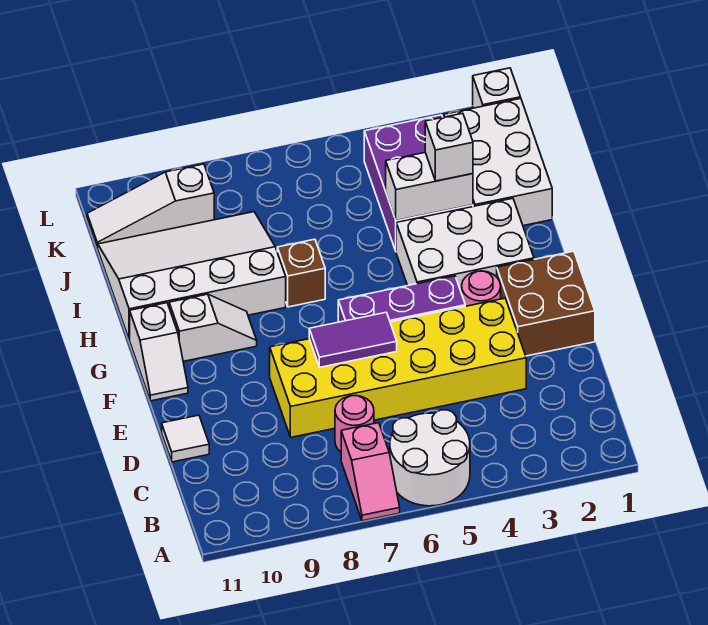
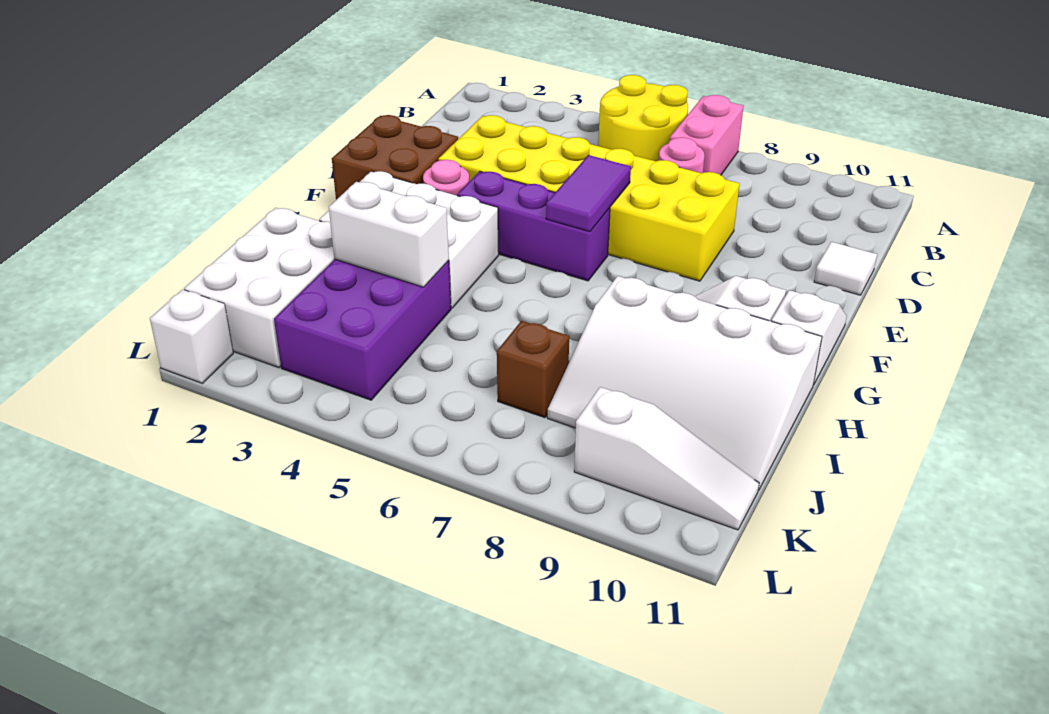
white 2x2 round brick [390,410,470,506] -> yellow 2x2 round brick [598,75,688,161]
pink 1x2 slope [341,423,400,521] -> pink 1x2 brick [670,95,743,175]
purple 1x2 tile [309,312,397,367] -> purple 1x2 tile turned to [546,155,631,232]
brown 1x1 brick [277,239,325,307] -> brown 1x1 brick moved to [497,321,569,418]
white 1x1 brick [425,113,473,181] -> none

